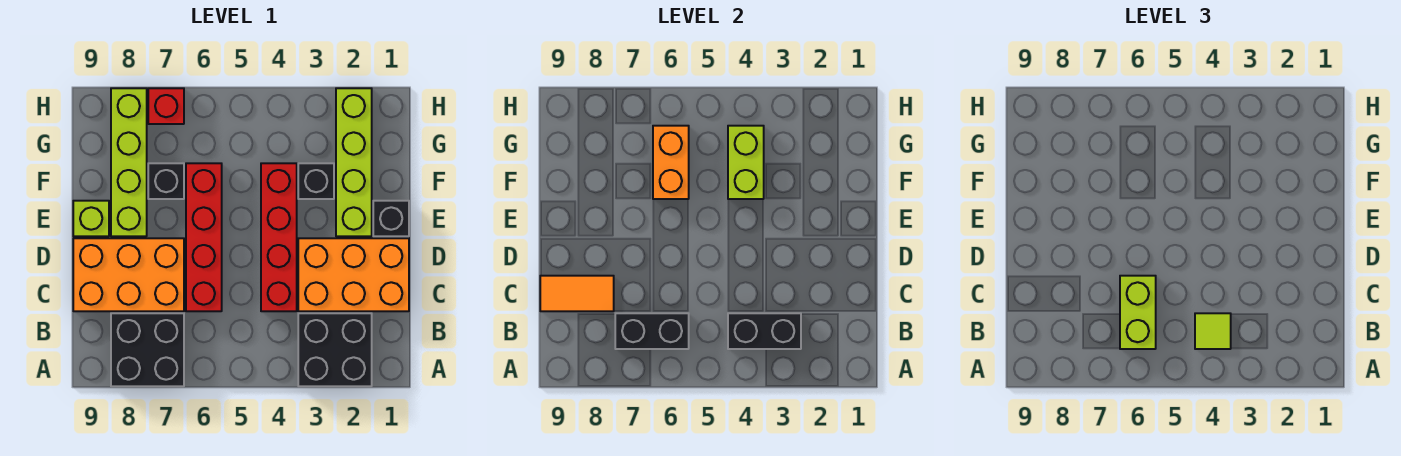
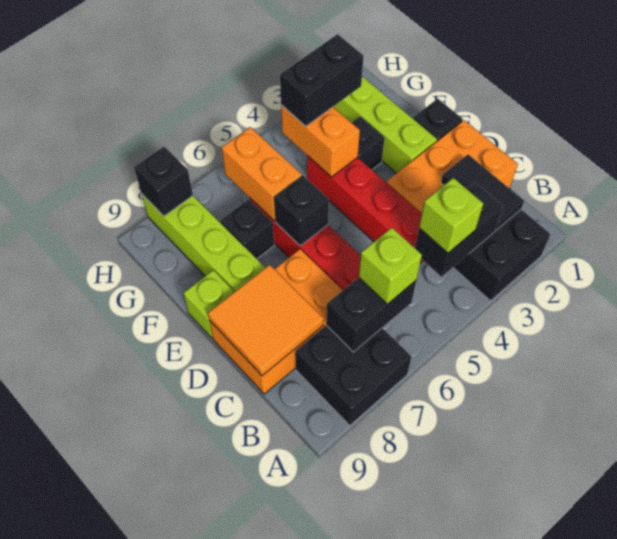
none -> black 1x2 tile [441,154,524,230]
lime 1x1 tile [1195,313,1231,349] -> lime 1x1 brick [419,178,483,253]
lime 1x2 brick [1120,276,1156,349] -> lime 1x1 brick [359,228,422,304]
orange 1x2 tile [540,276,614,311] -> orange 2x2 tile [208,265,324,376]
none -> black 1x1 brick [274,175,329,246]
lime 1x2 brick [728,126,764,199] -> orange 1x2 brick [281,105,360,177]
none -> black 1x2 brick [280,34,363,126]
red 1x1 brick [148,88,184,124] -> none
none -> black 1x1 brick [134,147,193,216]

